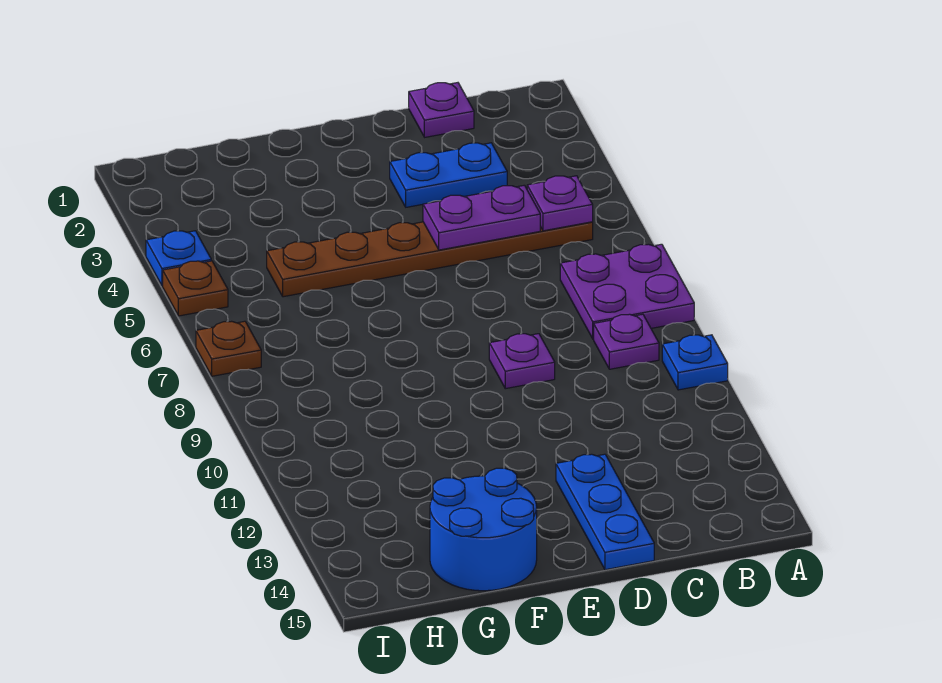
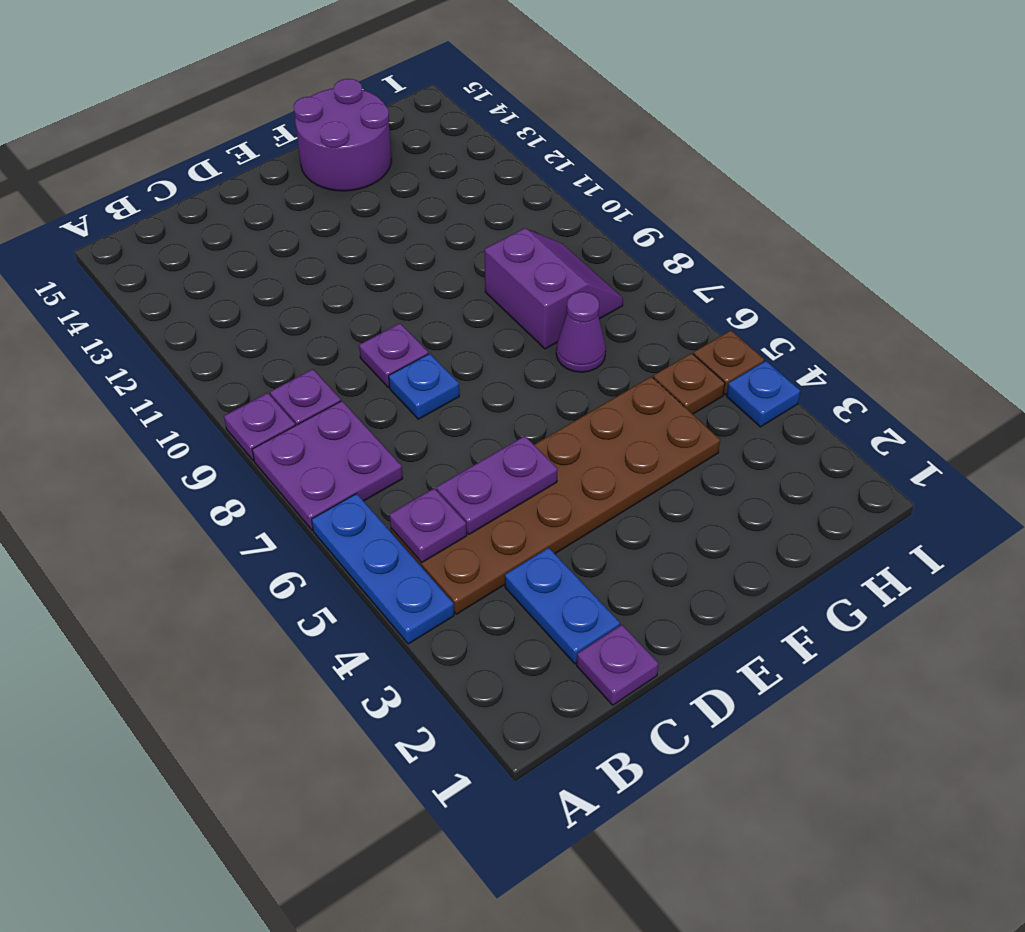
none -> purple 1x1 plate [224,393,295,461]
blue 1x1 plate [662,335,728,390] -> blue 1x1 plate moved to [389,353,459,419]
brown 1x6 plate [267,222,593,297] -> brown 2x6 plate [391,377,720,614]
blue 1x2 plate [390,143,507,207] -> blue 1x2 plate turned to [505,548,620,664]
blue 1x3 plate [556,454,654,570] -> blue 1x3 plate moved to [312,494,454,644]
blue 2x2 round brick [430,468,537,591] -> purple 2x2 round brick [294,79,391,191]
none -> purple 1x1 cone [556,292,606,372]
none -> purple 2x2 slope [485,228,623,349]
brown 1x1 plate [196,321,261,376] -> brown 1x1 plate moved to [653,353,725,414]

